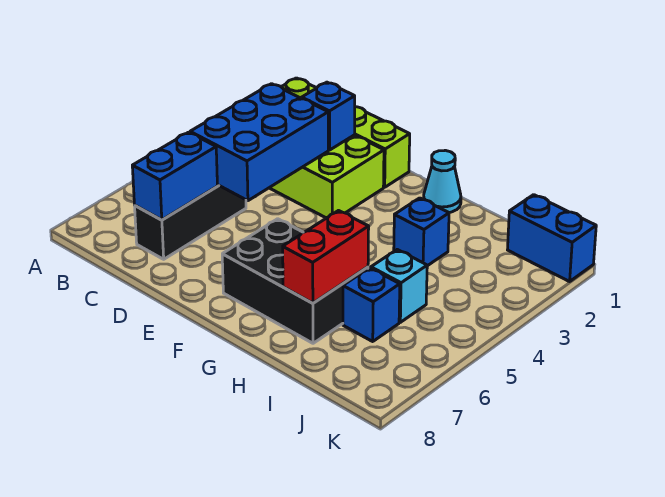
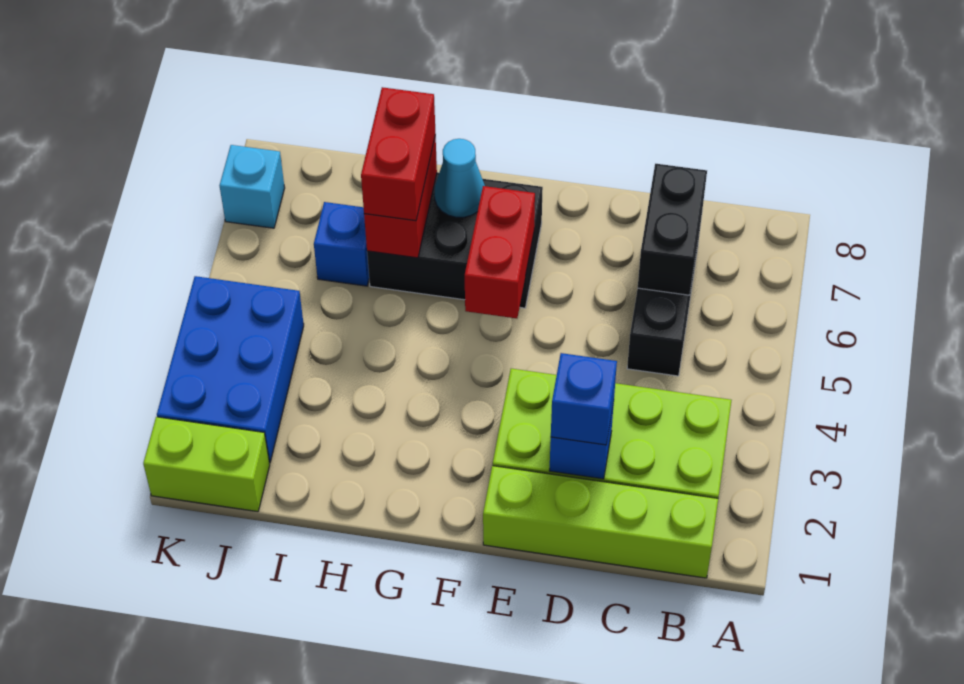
blue 2x3 brick [190,84,328,201] -> blue 2x3 brick moved to [157,276,304,463]
blue 1x2 brick [132,132,217,220] -> black 1x2 brick [638,164,707,295]
none -> red 1x2 brick [465,186,535,318]
cyan 1x1 cone [424,150,461,213] -> cyan 1x1 cone moved to [435,139,485,217]
blue 1x1 brick [394,198,449,266] -> blue 1x1 brick moved to [551,353,617,445]
none -> red 1x2 brick [361,87,436,221]
cyan 1x1 brick [371,250,427,322] -> cyan 1x1 brick moved to [220,145,285,228]
blue 1x2 brick [508,195,596,282] -> lime 1x2 brick [143,417,270,512]

